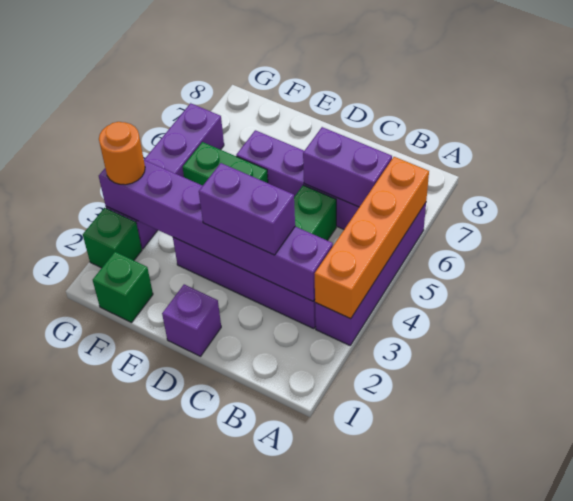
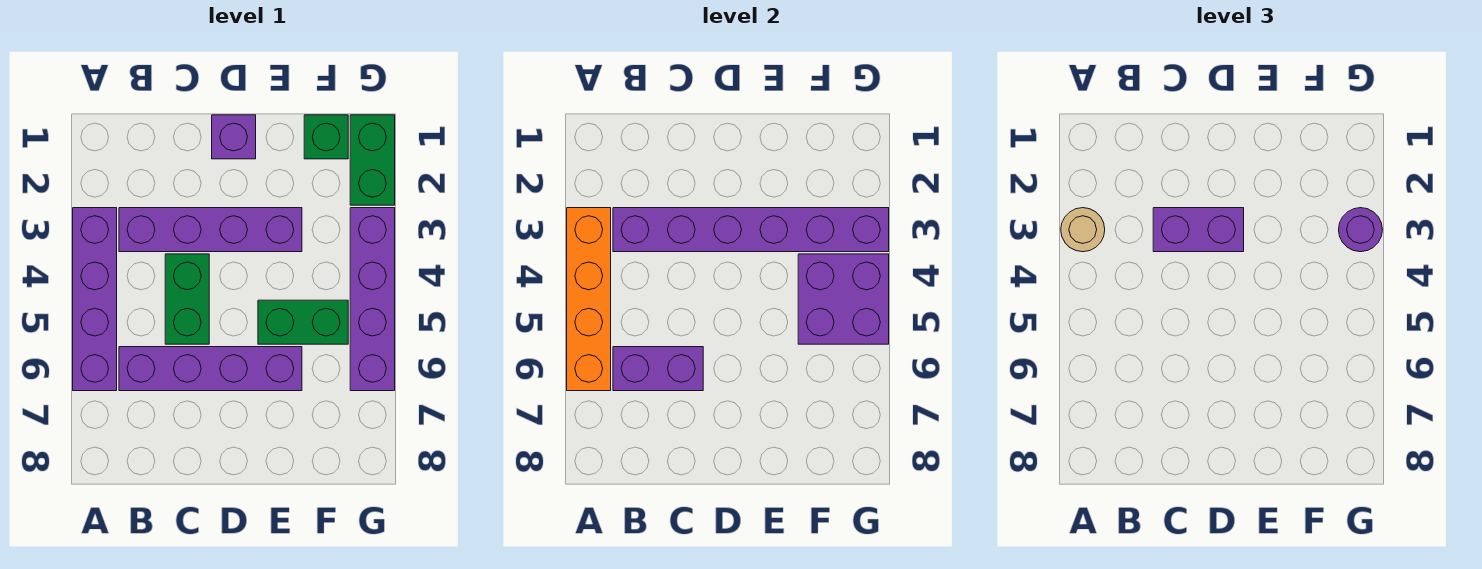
none -> tan 1x1 round brick [1061,208,1105,252]
none -> purple 2x2 brick [798,254,889,344]
green 1x1 brick [83,208,142,268] -> green 1x2 brick [350,115,395,205]
orange 1x1 round brick [99,122,145,185] -> purple 1x1 round brick [1339,208,1383,252]

